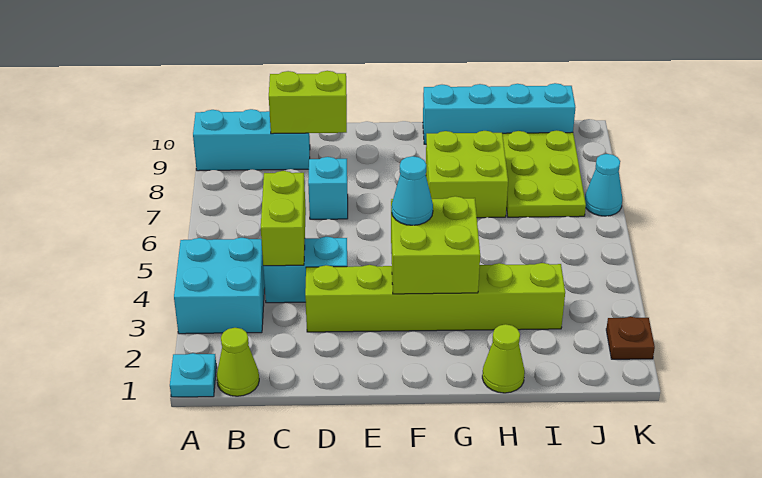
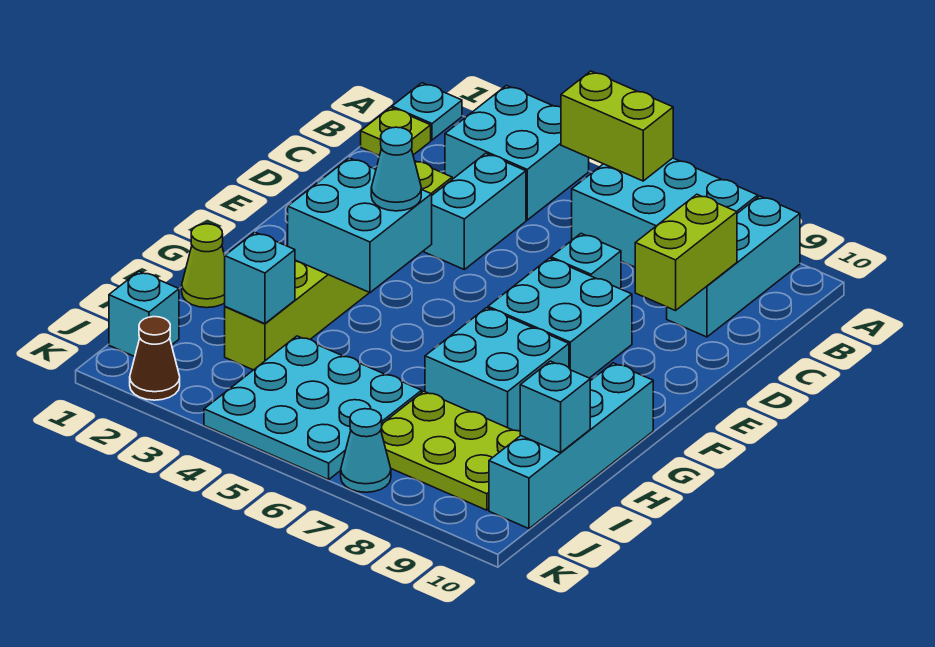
none -> cyan 2x3 brick [572,158,758,267]
lime 1x1 cone [217,328,259,396] -> lime 1x1 plate [361,108,431,156]
lime 1x2 brick [261,171,306,266] -> lime 1x2 brick moved to [561,71,673,181]
none -> cyan 2x2 brick [488,258,632,378]
lime 2x2 brick [391,196,480,294] -> cyan 2x2 brick [288,158,432,293]
lime 2x2 brick [426,131,508,218] -> cyan 2x2 brick [425,308,569,431]
none -> cyan 1x1 brick [225,232,295,324]
none -> cyan 3x3 plate [204,336,422,480]
none -> cyan 1x1 brick [520,361,590,453]
none -> cyan 1x1 brick [109,271,179,357]
brown 1x1 plate [606,317,655,359] -> brown 1x1 cone [130,317,180,400]

